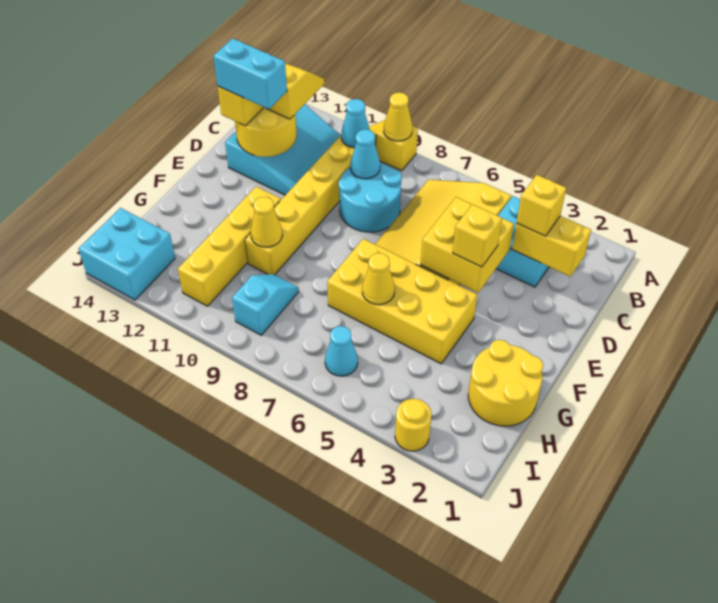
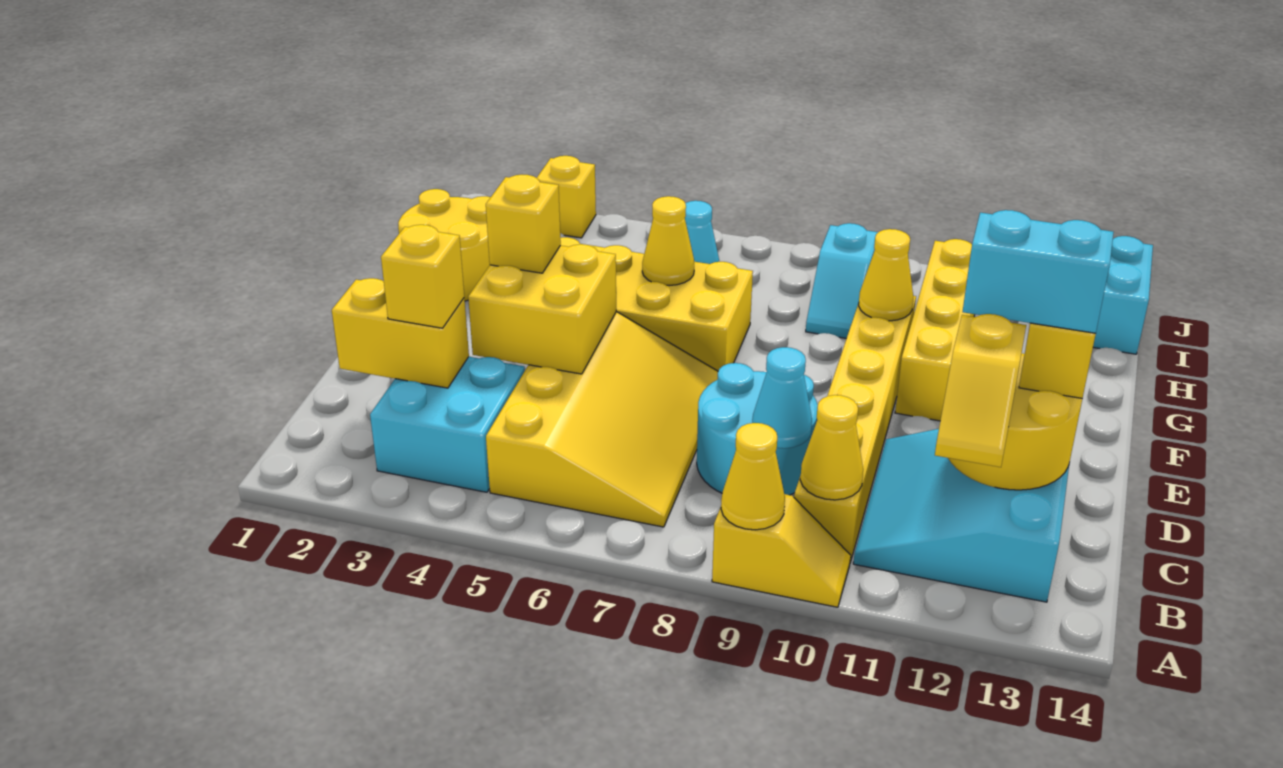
cyan 1x1 cone [341,99,370,148] -> yellow 1x1 cone [800,395,863,500]
yellow 1x1 round brick [395,399,431,451] -> yellow 1x1 brick [537,156,596,238]

